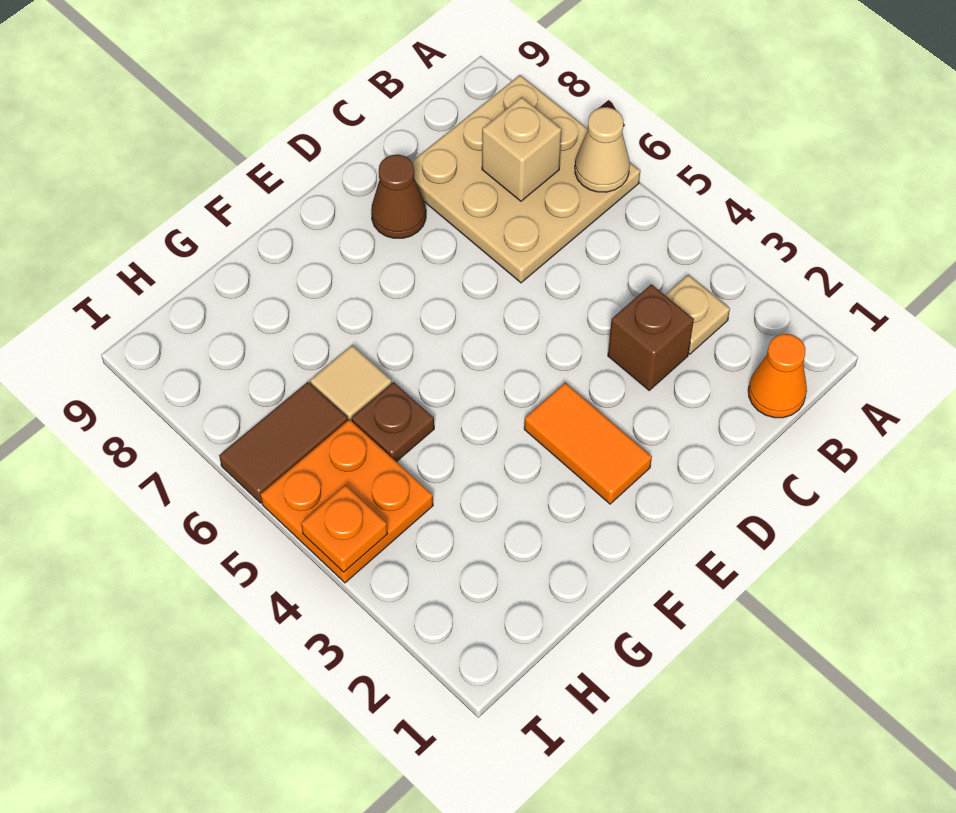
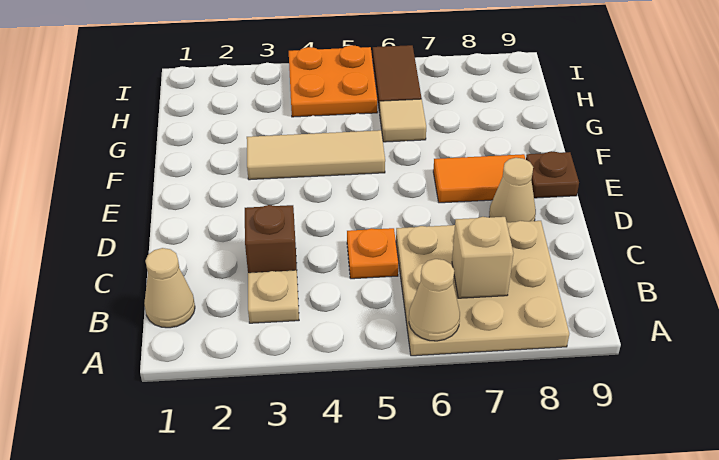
orange 1x1 cone [748,334,807,418] -> tan 1x1 cone [144,248,195,328]
brown 1x1 cone [371,155,426,238] -> tan 1x1 cone [489,158,536,222]
orange 1x2 tile [524,383,652,504] -> orange 1x2 tile moved to [433,154,525,203]
none -> tan 1x3 tile [247,130,385,180]
brown 1x1 plate [352,382,434,462] -> brown 1x1 plate moved to [526,151,579,198]
orange 1x1 plate [301,485,388,572] -> orange 1x1 plate moved to [347,228,398,279]

